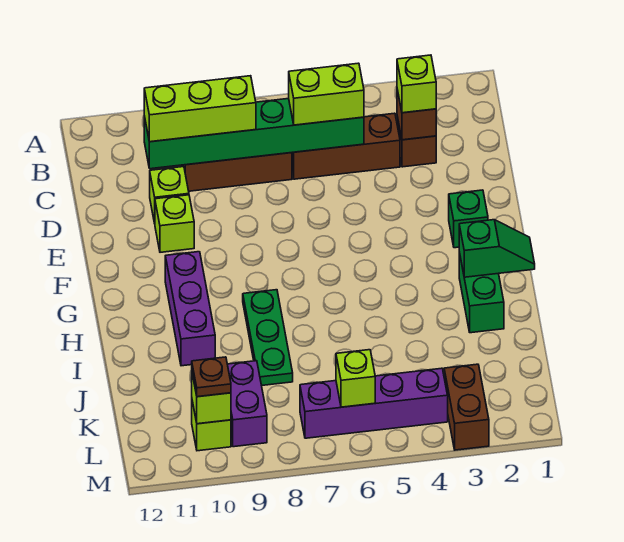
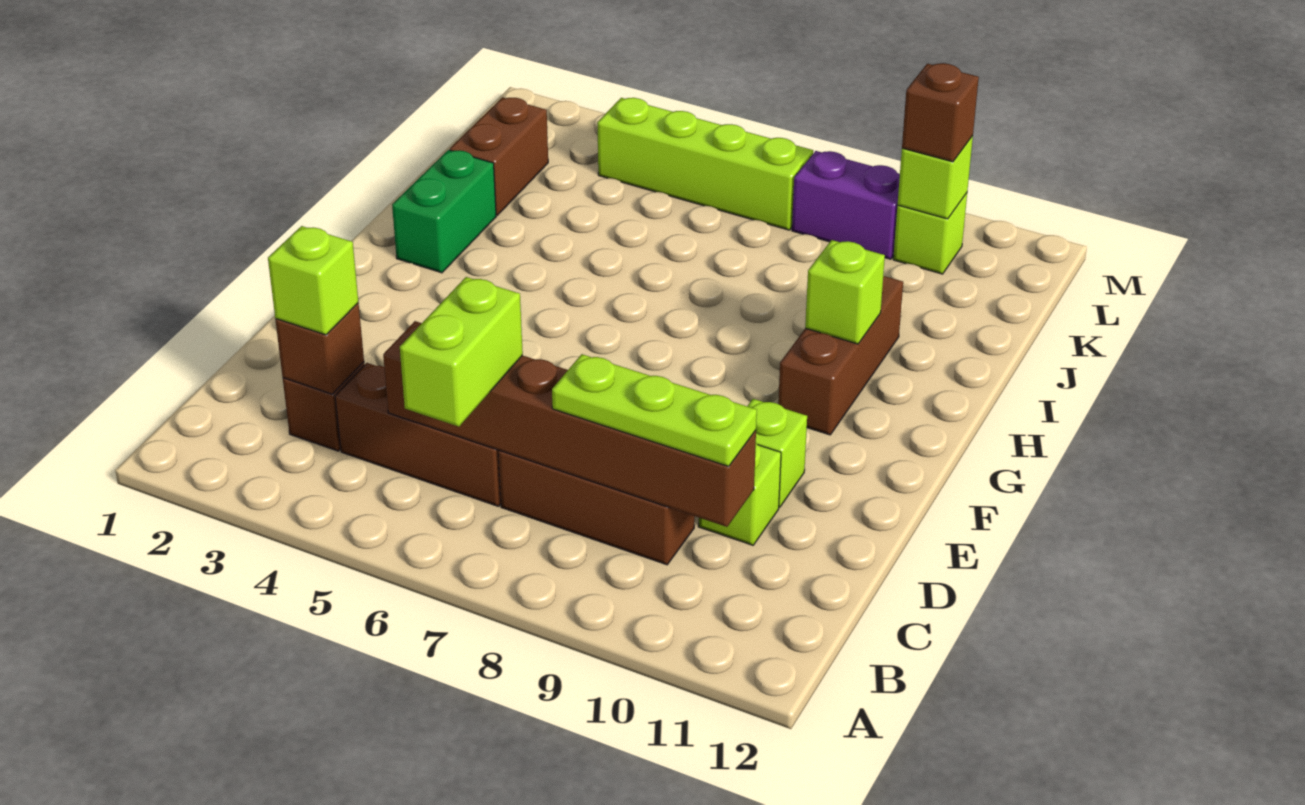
green 1x6 brick [144,99,364,169] -> brown 1x6 brick [383,321,756,527]
lime 1x2 brick [289,63,364,125] -> lime 1x2 brick turned to [400,277,523,427]
lime 1x3 brick [144,76,256,142] -> lime 1x3 plate [552,354,757,466]
green 1x1 brick [449,190,488,248] -> none
purple 1x3 brick [165,252,215,366] -> brown 1x3 brick [778,276,903,435]
green 1x2 slope [459,220,535,277] -> none
green 1x3 plate [243,290,293,386] -> none
purple 1x2 brick [227,361,267,447] -> purple 1x2 brick turned to [792,151,900,259]
brown 1x2 brick [444,364,489,450] -> brown 1x2 brick moved to [450,97,548,215]
purple 1x4 brick [300,368,448,438] -> lime 1x4 brick [597,98,813,230]
lime 1x1 brick [336,350,375,407] -> lime 1x1 brick moved to [805,240,885,344]
brown 1x1 plate [192,357,231,397] -> brown 1x1 brick [902,63,979,162]

